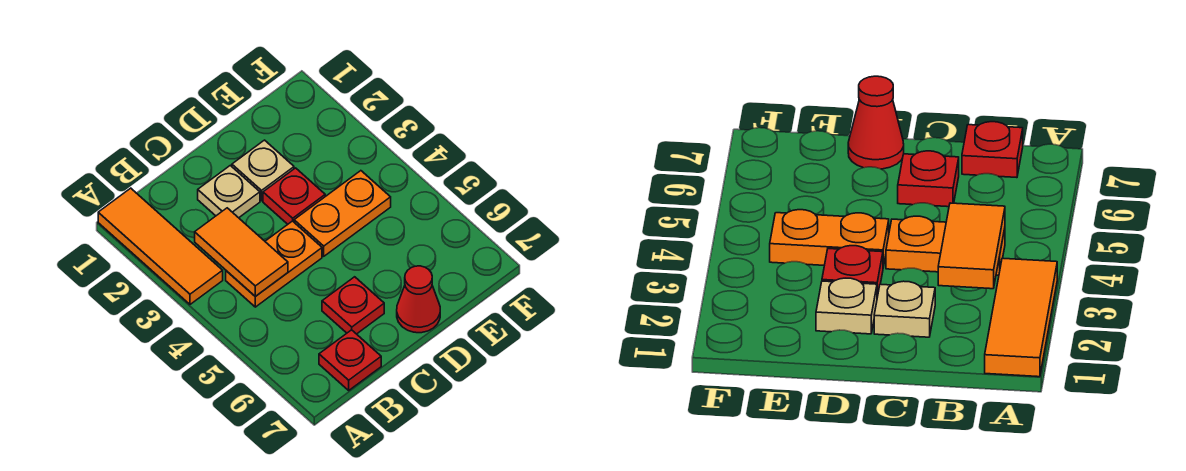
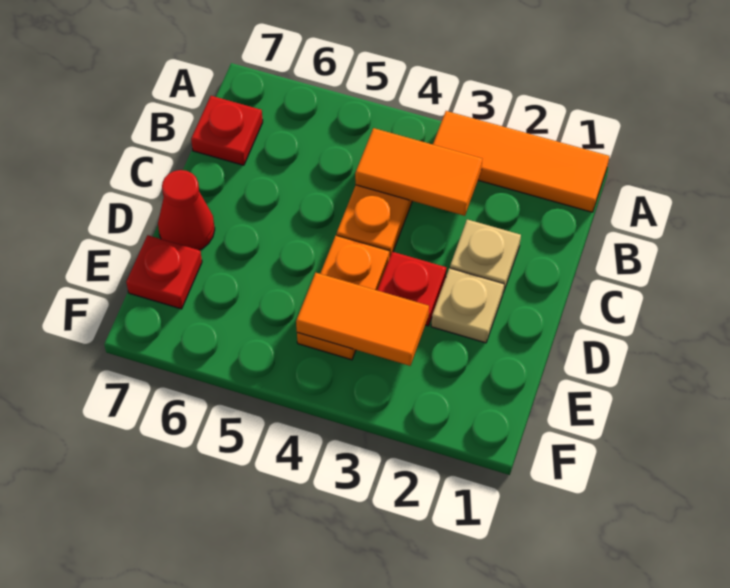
red 1x1 plate [322,277,384,334] -> red 1x1 plate moved to [126,235,202,309]
none -> orange 1x2 tile [296,273,429,366]

